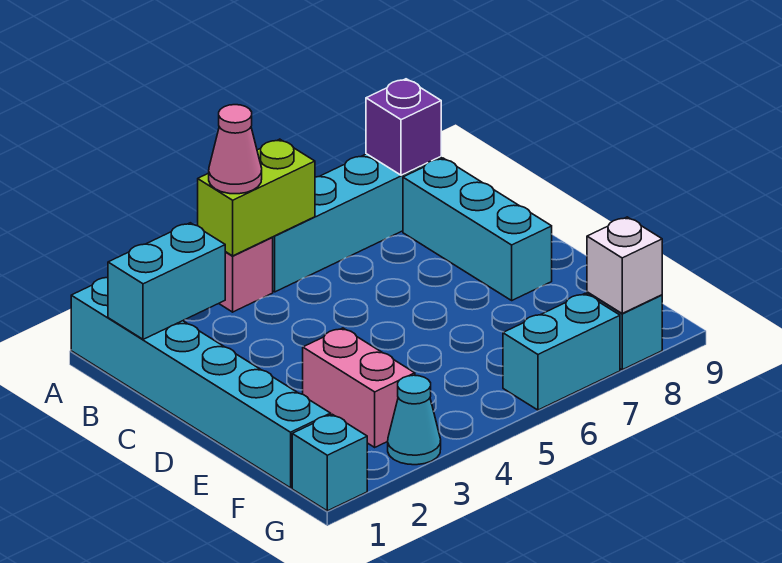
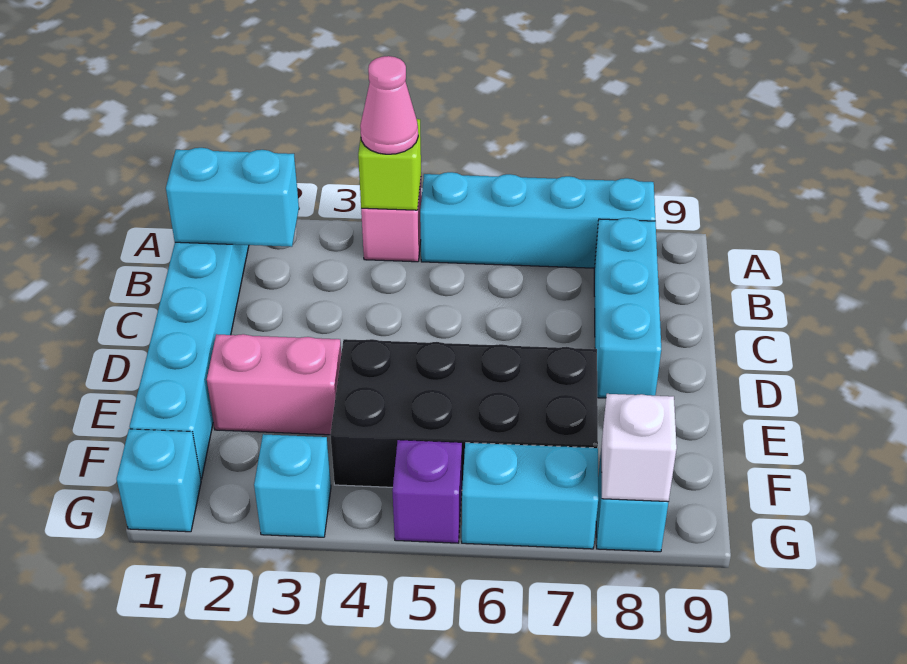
lime 1x2 brick [198,139,315,256] -> lime 1x1 brick [358,119,421,210]
purple 1x1 brick [366,79,441,175] -> purple 1x1 brick moved to [393,440,462,543]
pink 1x2 brick [303,328,415,447] -> pink 1x2 brick turned to [207,334,341,435]
none -> black 2x4 brick [330,339,598,487]
cyan 1x1 cone [388,375,441,465] -> cyan 1x1 brick [254,434,331,537]

